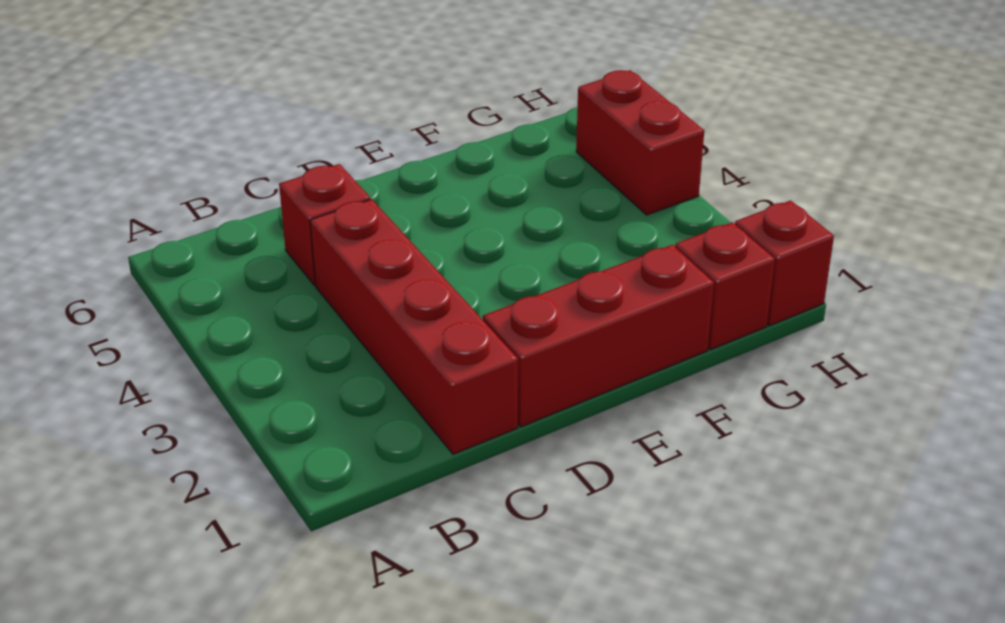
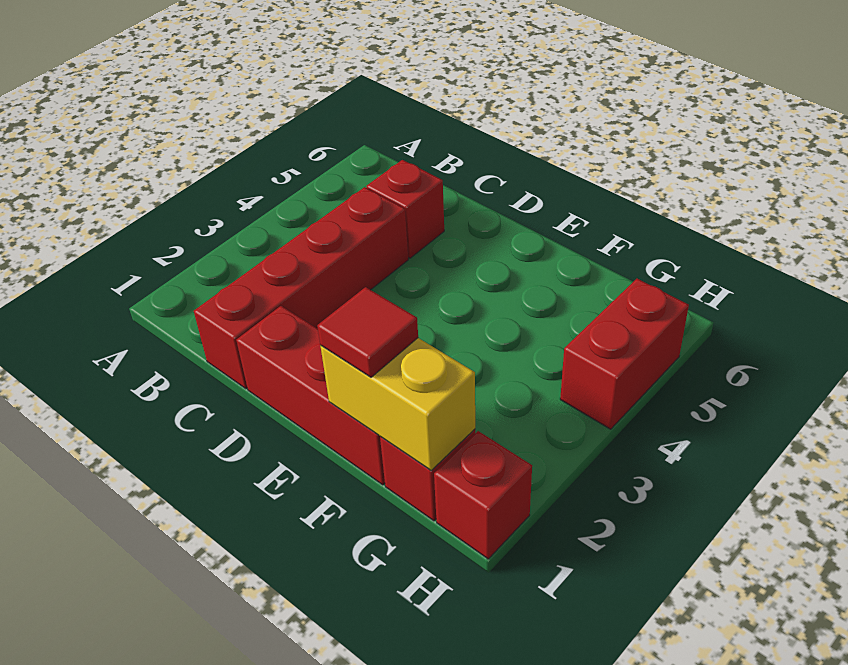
none -> yellow 1x2 brick [321,338,475,471]
none -> red 1x1 tile [317,287,418,377]

